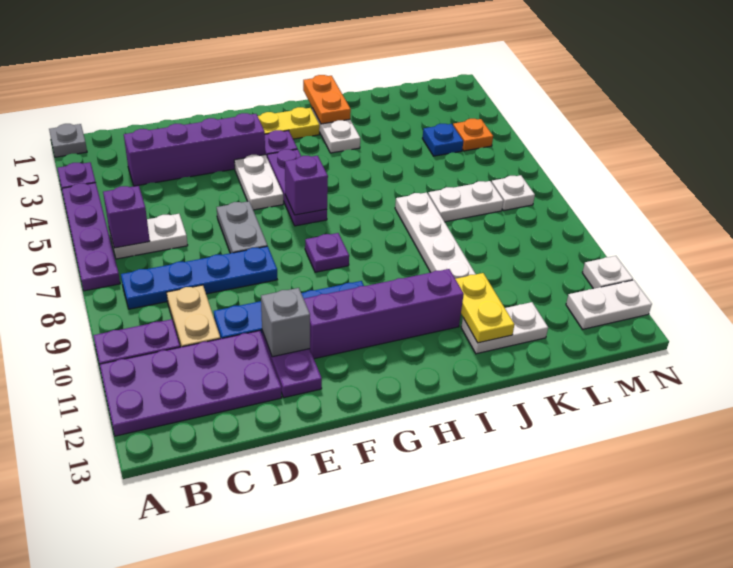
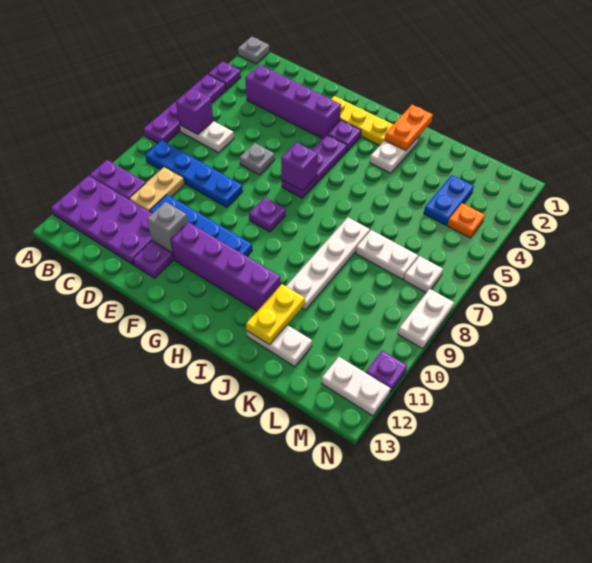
grey 1x2 plate [217,201,267,253] -> grey 1x1 plate [239,143,275,175]
white 1x2 plate [234,155,283,210] -> white 1x2 plate moved to [398,289,454,349]
blue 1x1 plate [422,124,463,156] -> blue 1x2 plate [424,175,474,225]
white 1x1 plate [582,256,633,289] -> purple 1x1 plate [366,351,407,392]

